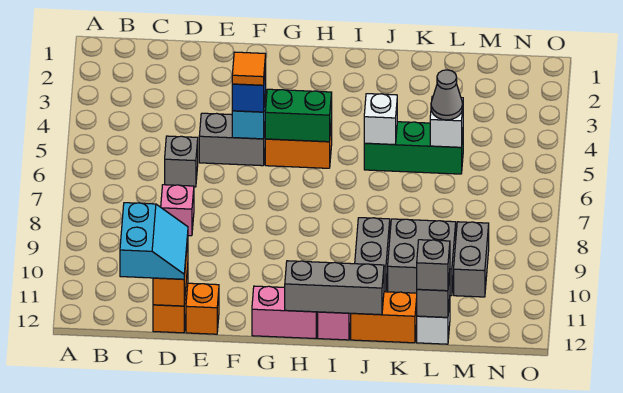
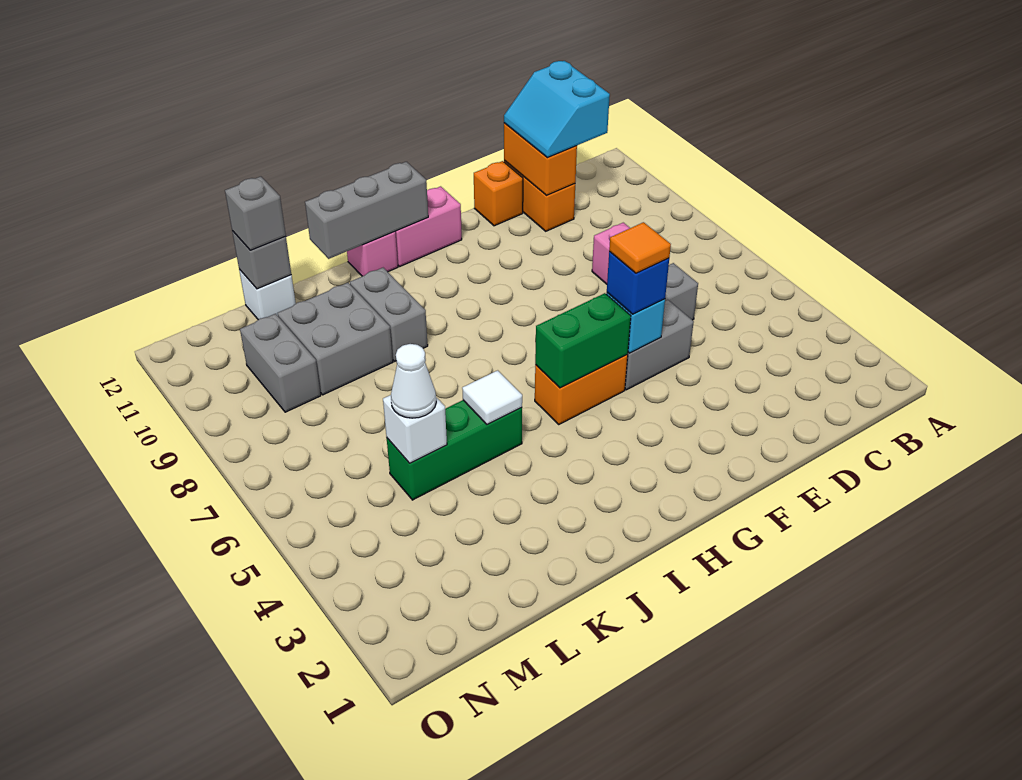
white 1x1 brick [364,94,397,145] -> white 1x1 tile [462,370,522,425]
orange 1x2 brick [351,292,417,343] -> none
grey 1x1 cone [431,70,462,120] -> white 1x1 cone [391,344,436,418]

